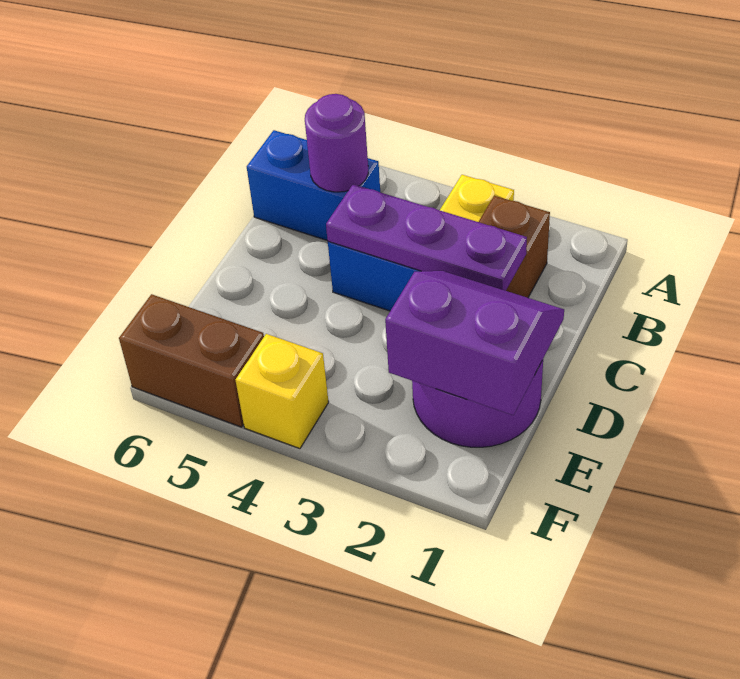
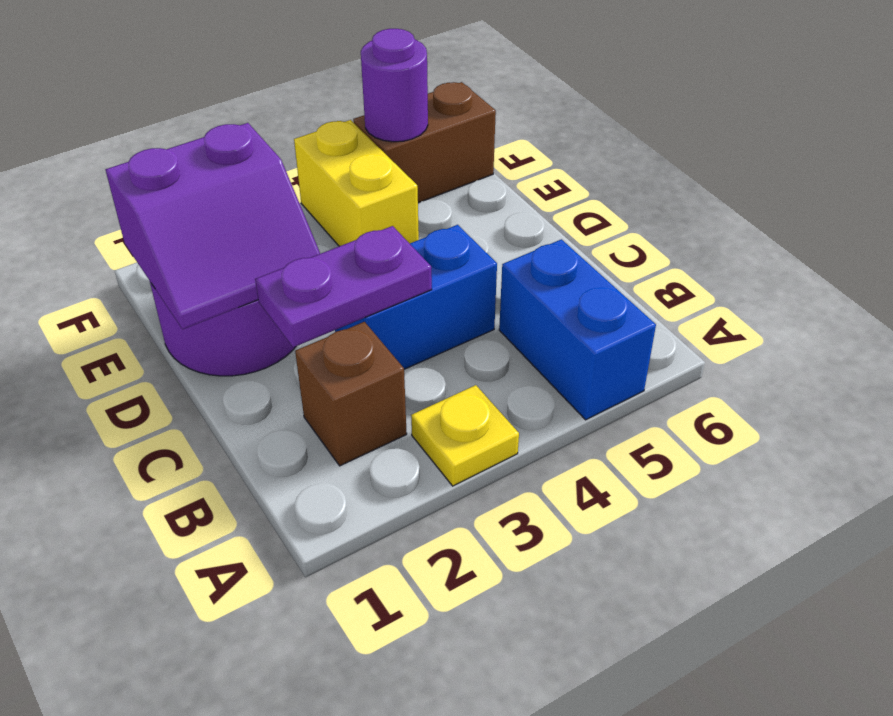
blue 1x2 brick [247,130,380,241] -> blue 1x2 brick turned to [499,239,656,420]
purple 1x1 round brick [305,94,368,192] -> purple 1x1 round brick moved to [361,29,428,142]
purple 1x3 plate [326,184,527,291] -> purple 1x2 plate [255,226,432,347]
yellow 1x1 brick [236,334,329,449] -> yellow 1x2 brick [294,120,419,246]

